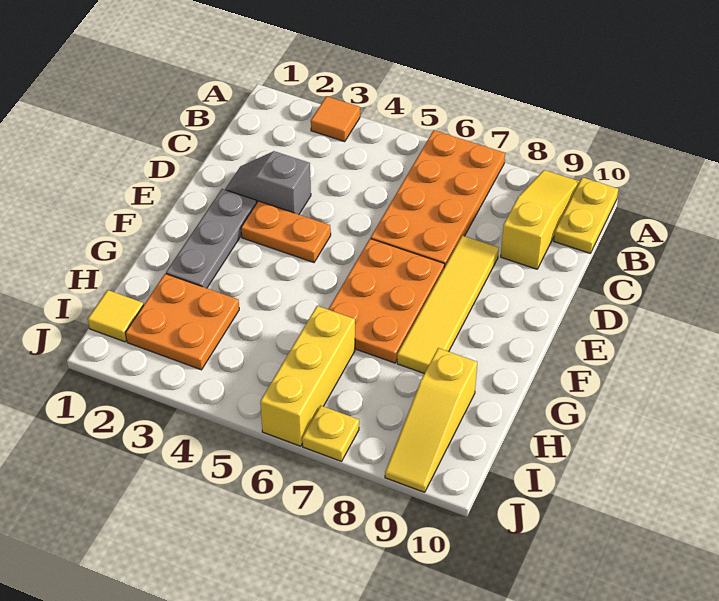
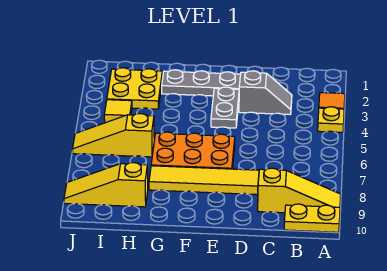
orange 2x4 plate [371,130,505,267] -> none
grey 1x2 slope [225,151,311,214] -> grey 1x2 slope turned to [239,71,292,114]
orange 1x2 plate [241,201,331,263] -> grey 1x2 plate [211,87,239,128]
orange 2x2 plate [126,274,239,370] -> yellow 2x2 plate [107,68,162,109]
yellow 1x3 brick [260,306,355,446] -> yellow 1x3 slope [72,114,154,157]
yellow 1x1 tile [88,290,143,342] -> yellow 1x1 tile moved to [104,100,132,123]
yellow 1x1 plate [302,406,359,461] -> yellow 1x1 plate moved to [318,107,344,132]

